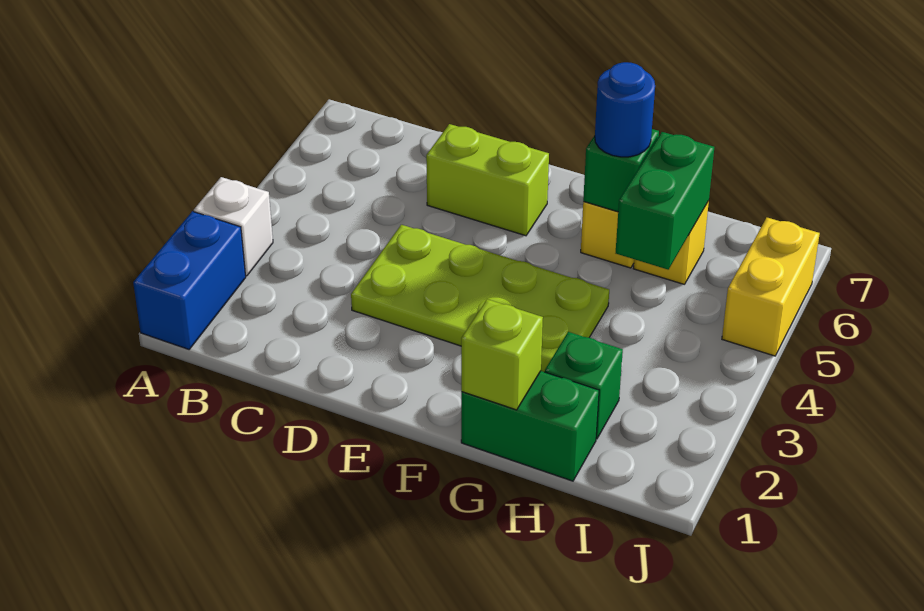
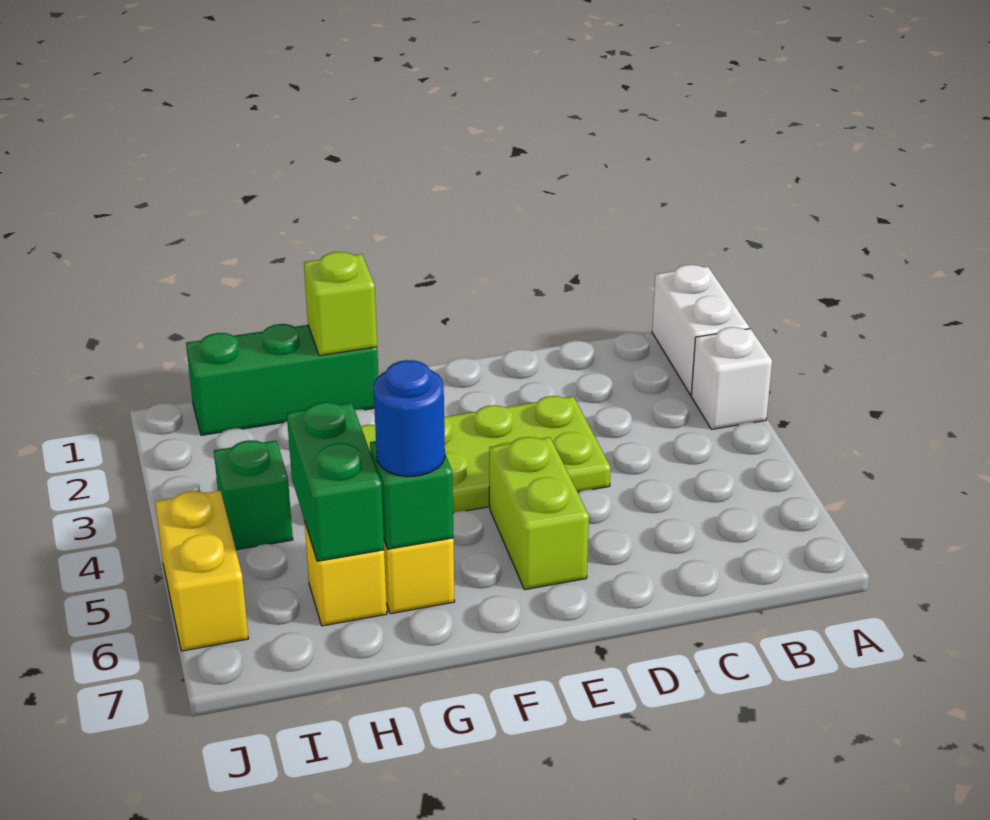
blue 1x2 brick [133,211,246,349] -> white 1x2 brick [652,265,749,395]
lime 1x2 brick [426,124,549,236] -> lime 1x2 brick turned to [489,437,589,590]
green 1x2 brick [461,371,599,481] -> green 1x3 brick [186,324,379,435]
green 1x1 brick [545,332,623,439] -> green 1x1 brick moved to [214,440,293,550]

